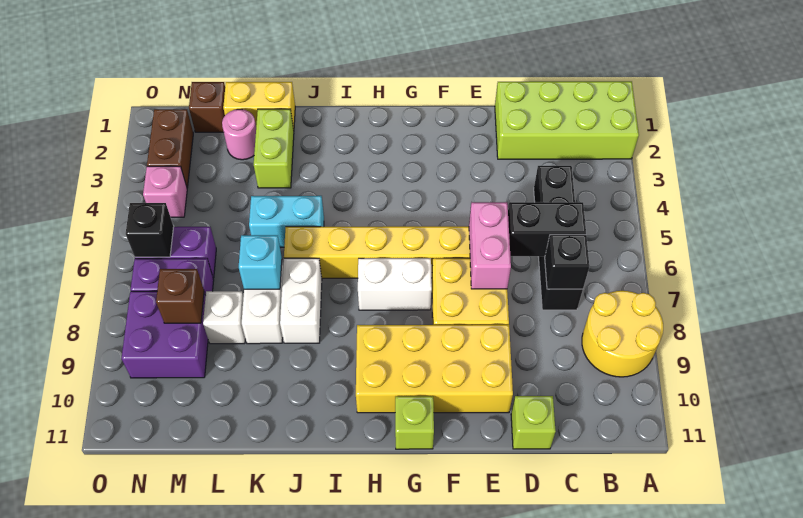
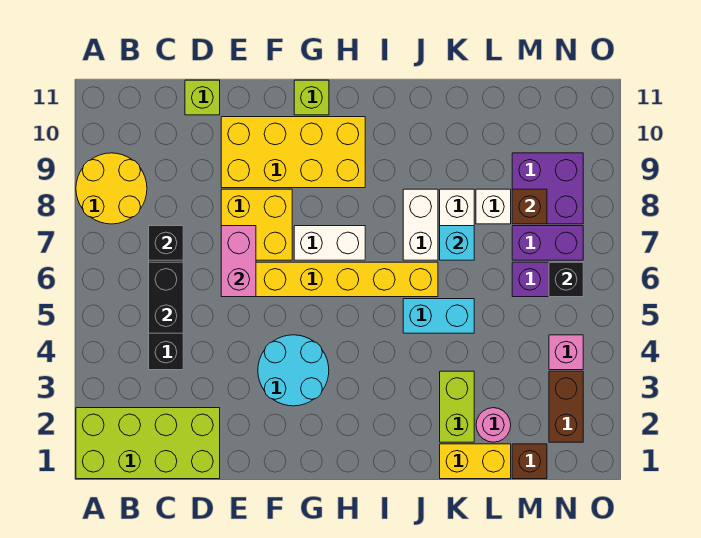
black 1x2 brick [508,202,586,256] -> black 1x2 brick turned to [149,262,183,333]
none -> cyan 2x2 round brick [258,335,329,406]

